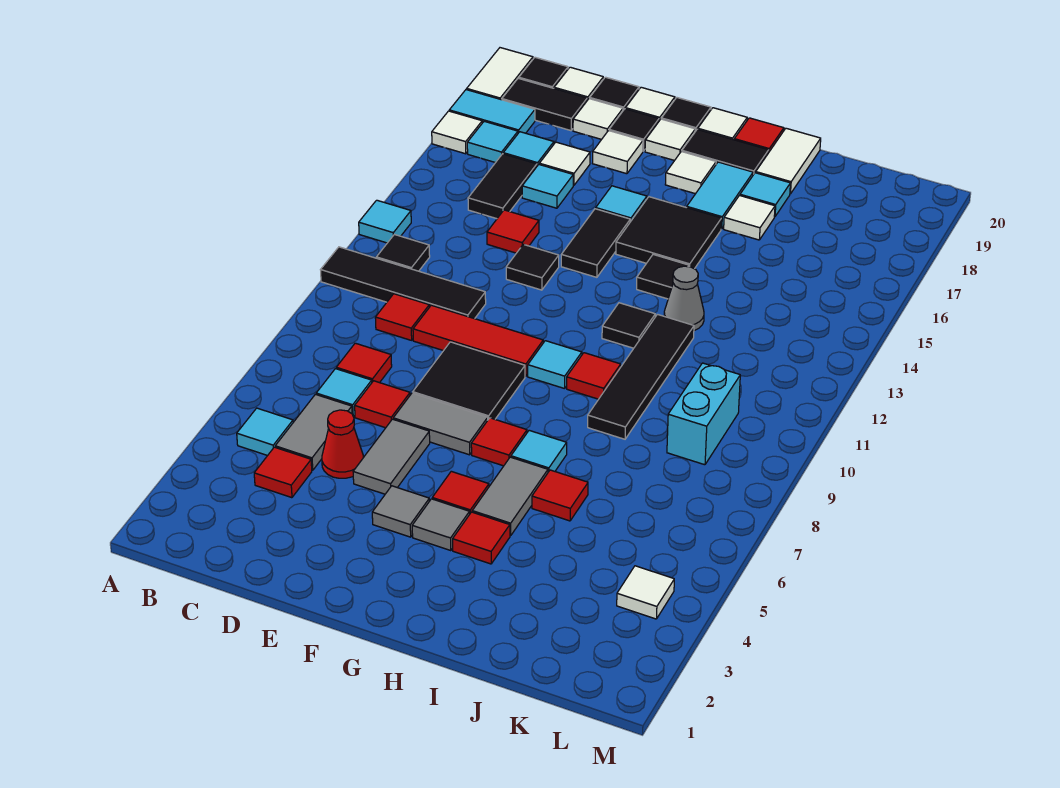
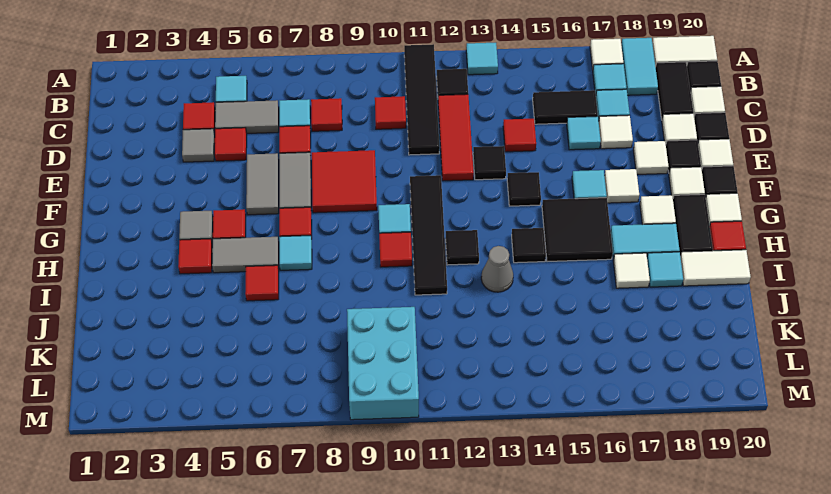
red 1x1 cone [322,410,363,478] -> red 1x1 tile [214,128,247,161]
red 1x3 tile [413,305,543,376] -> red 1x3 tile moved to [438,94,474,181]
grey 1x2 tile [353,419,430,494] -> grey 1x2 tile turned to [246,153,279,215]
black 2x2 tile [413,342,525,419] -> red 2x2 tile [312,150,377,213]
grey 1x1 tile [372,486,429,537] -> grey 1x1 tile moved to [182,129,215,162]
black 1x2 tile [561,209,630,277] -> black 1x1 tile [507,172,541,206]
black 1x4 tile [588,314,694,439] -> black 1x4 tile turned to [410,175,447,295]
cyan 1x2 brick [667,363,740,465] -> cyan 2x3 brick [347,307,419,420]
white 1x1 tile [617,566,674,619] -> white 1x1 tile moved to [604,169,639,203]

